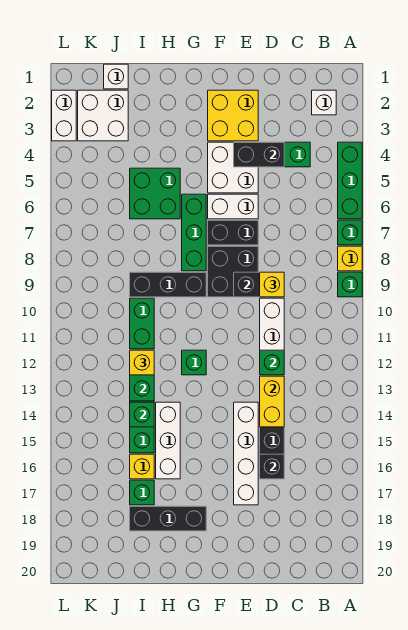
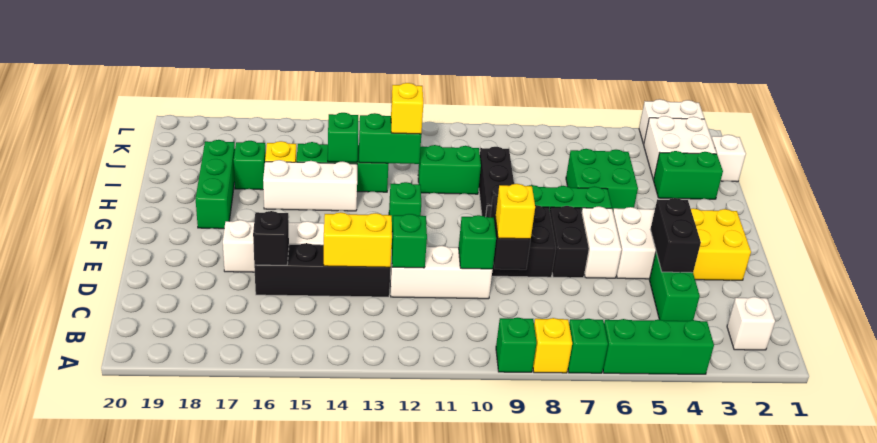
none -> green 1x1 brick [459,215,496,269]
black 1x3 brick [130,506,206,531] -> green 1x3 brick [195,140,235,229]
none -> green 1x2 brick [653,151,723,199]

